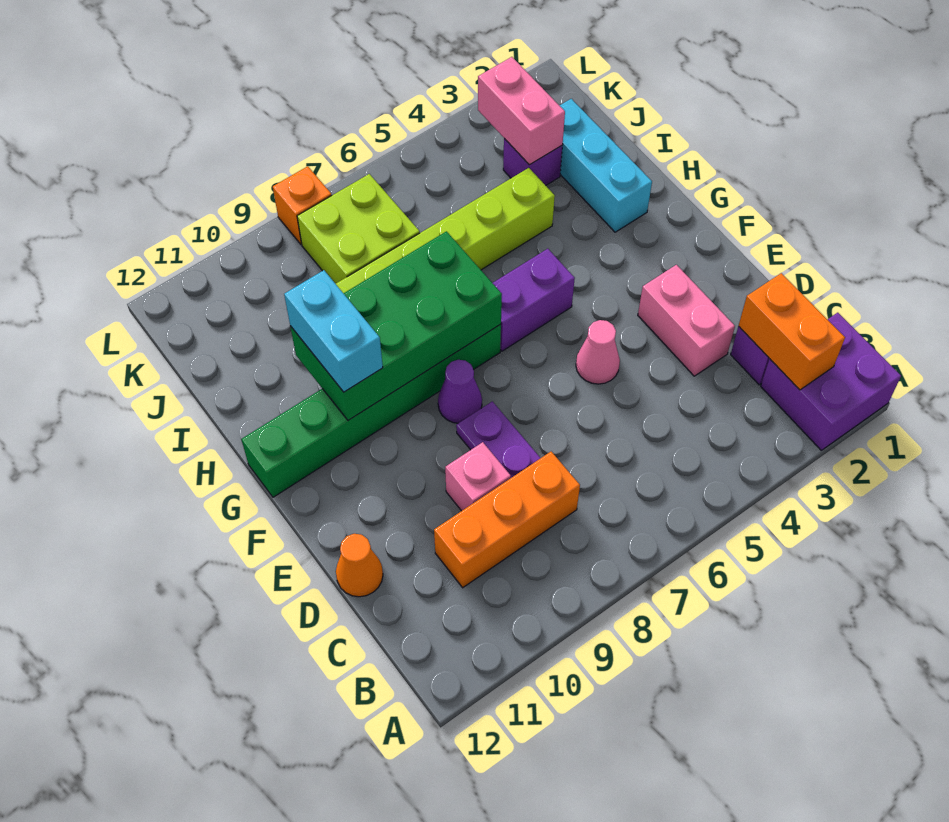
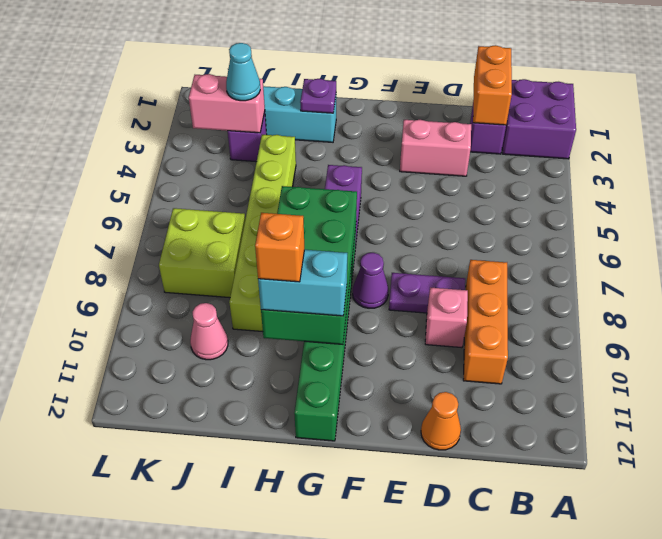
orange 1x2 brick [739,273,845,390] -> orange 1x2 brick turned to [473,45,512,125]
pink 1x1 cone [576,320,620,384] -> pink 1x1 cone moved to [190,303,228,360]
none -> purple 1x1 plate [300,79,336,113]
none -> cyan 1x1 cone [226,43,260,101]
orange 1x1 brick [273,166,332,244] -> orange 1x1 brick moved to [255,213,305,282]

